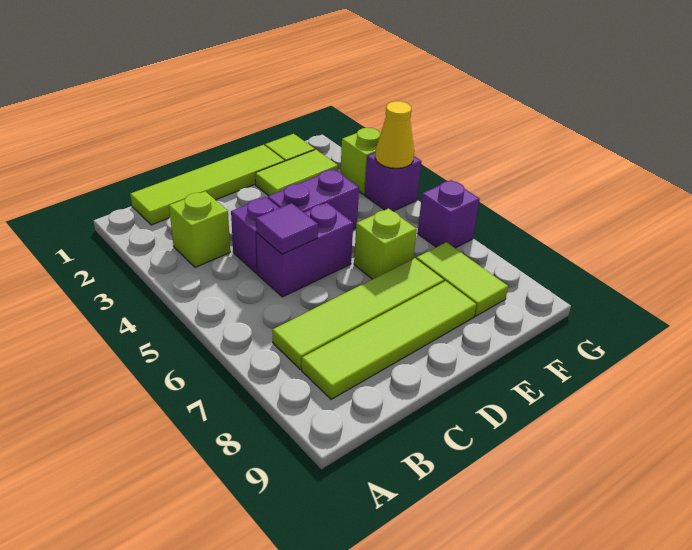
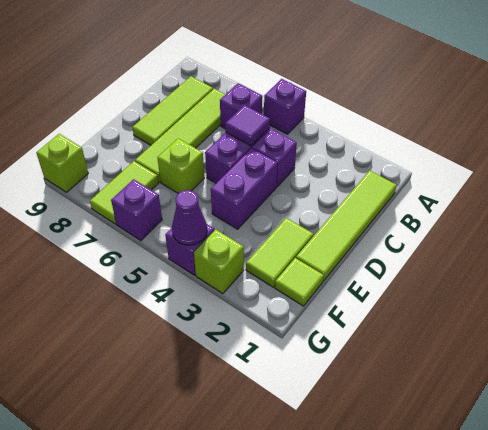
none -> purple 1x1 brick [264,79,306,134]
lime 1x1 brick [169,191,230,267] -> lime 1x1 brick moved to [36,134,88,192]
none -> purple 1x1 brick [220,83,262,129]
lime 1x4 tile [302,281,476,399] -> lime 1x3 tile [132,76,213,145]
lime 1x2 tile [416,242,508,316] -> lime 1x2 tile turned to [90,161,158,224]
yellow 1x1 cone [375,101,414,168] -> purple 1x1 cone [172,190,207,245]

